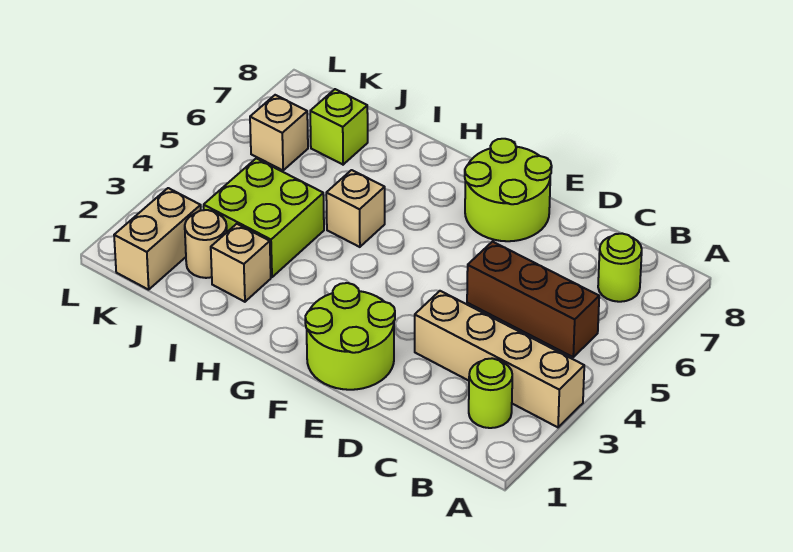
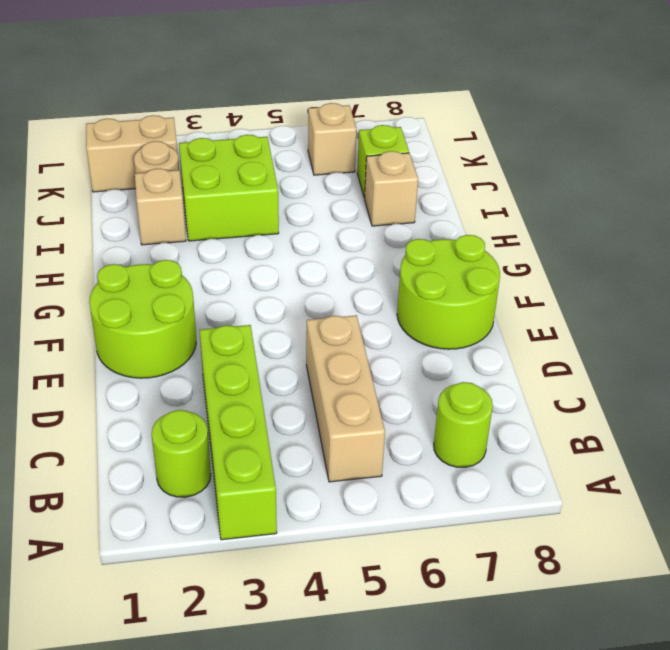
tan 1x4 brick [415,291,584,427] -> lime 1x4 brick [200,325,277,540]
brown 1x3 brick [467,242,599,357] -> tan 1x3 brick [306,315,385,482]
tan 1x1 brick [326,170,385,247] -> tan 1x1 brick moved to [365,151,418,226]

